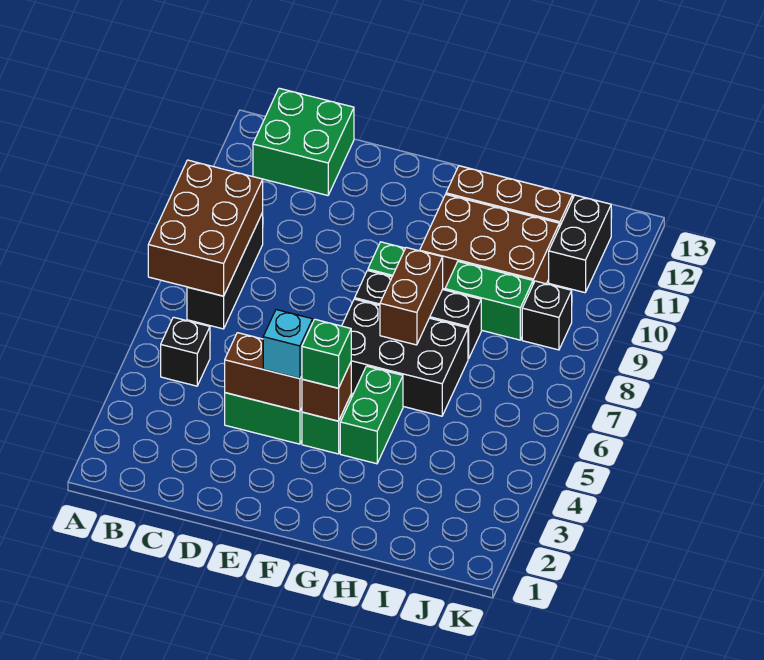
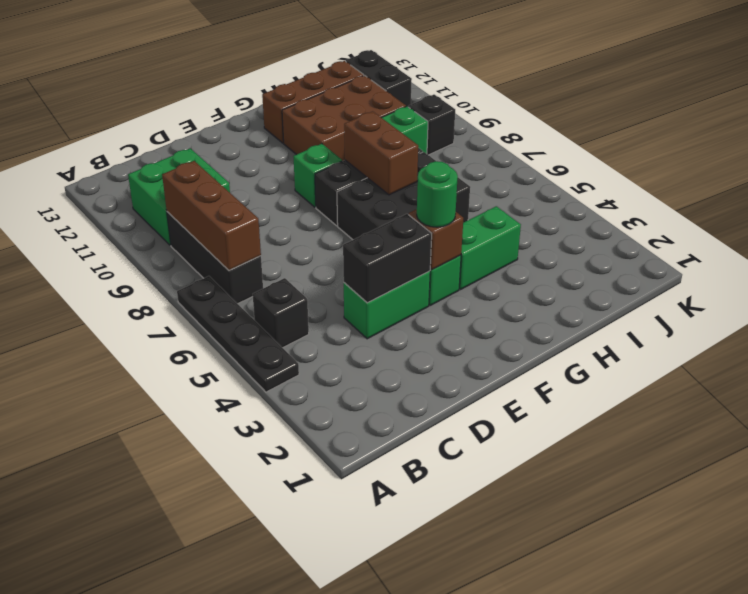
none -> black 1x4 plate [177,276,299,392]
brown 2x3 brick [148,160,263,296] -> brown 1x3 brick [162,161,261,271]
green 2x2 brick [253,88,354,195] -> green 2x2 brick moved to [128,148,230,245]
brown 1x2 brick [225,333,302,411] -> black 1x2 brick [343,214,432,303]
cyan 1x1 brick [263,310,313,379] -> none
green 1x1 brick [302,319,351,388] -> green 1x1 round brick [417,161,458,227]
green 1x2 brick [340,366,403,464] -> green 1x2 brick turned to [459,206,521,289]

